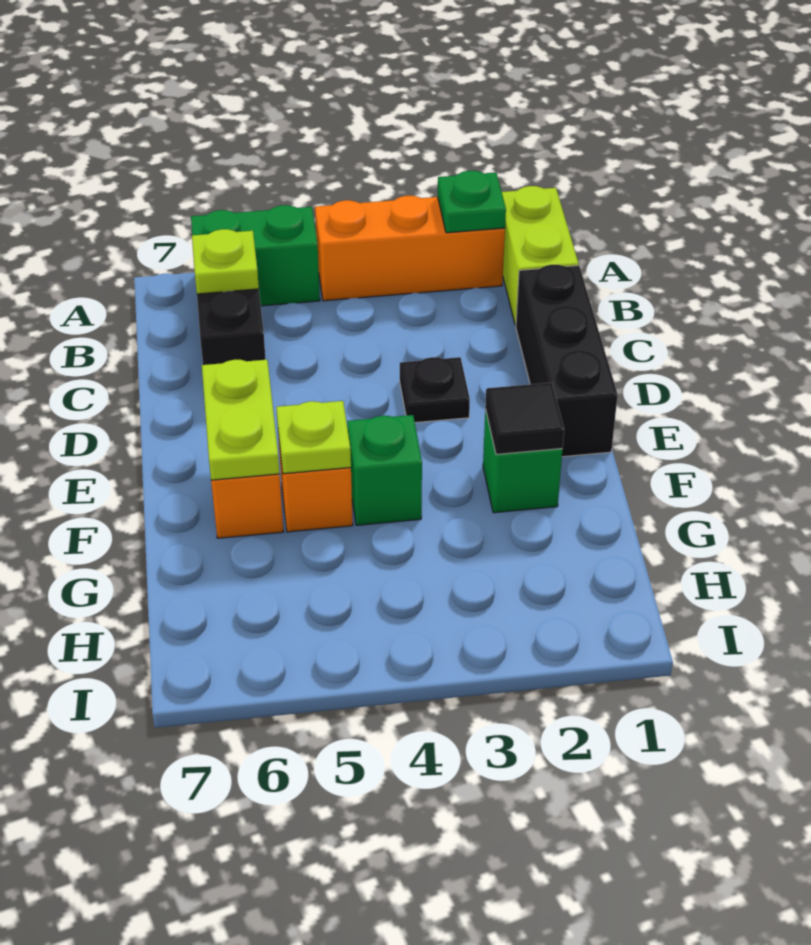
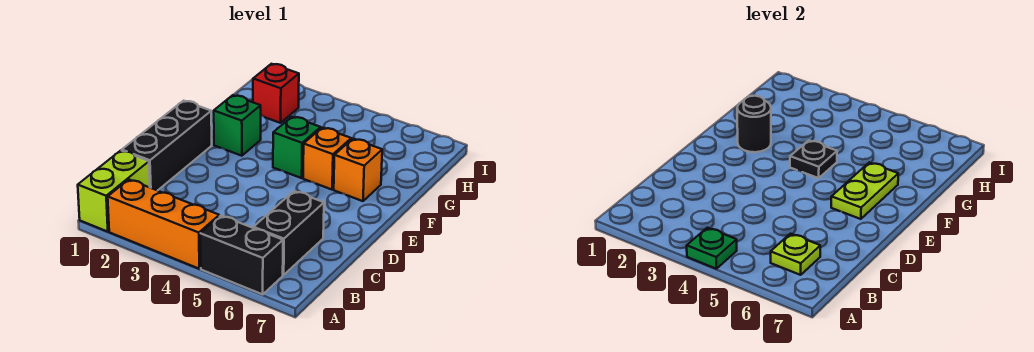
green 1x1 plate [438,171,506,233] -> green 1x1 plate moved to [687,228,737,269]
green 1x2 brick [191,205,320,306] -> black 1x2 brick [200,216,283,294]
black 1x1 plate [400,357,470,423] -> black 1x1 plate moved to [790,140,837,178]
black 1x1 tile [485,383,564,454] -> black 1x1 round brick [737,96,771,152]
lime 1x1 plate [276,401,351,474] -> none
none -> red 1x1 brick [253,64,299,123]

